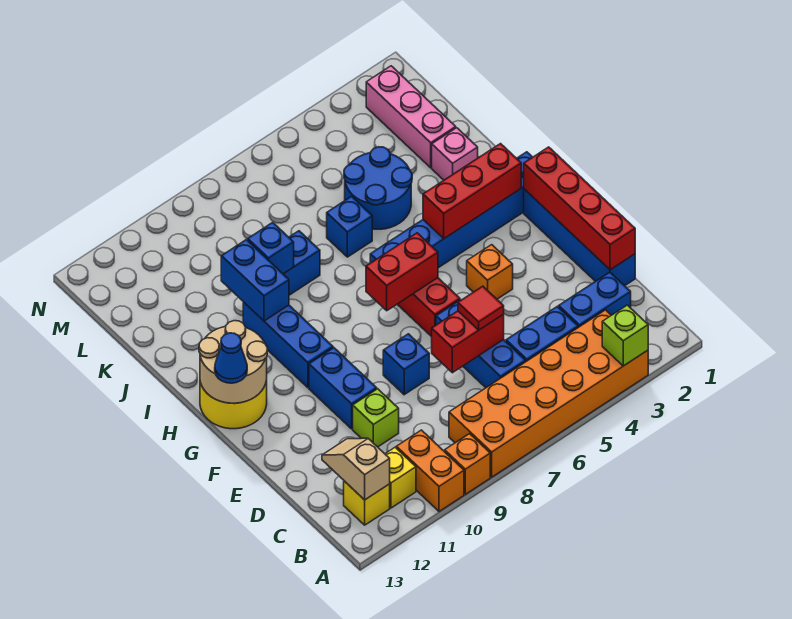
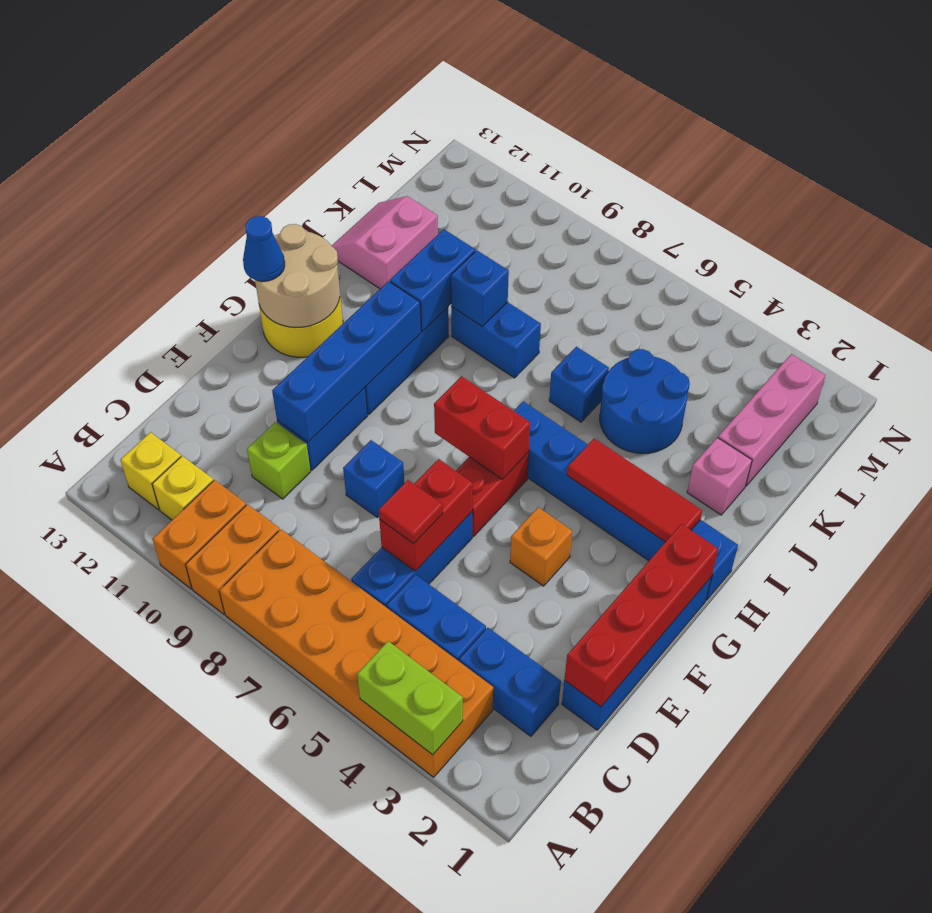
lime 1x1 brick [602,305,648,366] -> lime 1x2 brick [357,641,463,755]
orange 1x1 brick [445,434,490,494] -> orange 1x2 brick [186,504,280,614]
tan 1x2 slope [322,438,390,500] -> none
red 1x2 brick [432,311,504,373] -> red 1x2 brick turned to [379,459,473,571]
none -> blue 1x4 brick [272,281,421,442]
red 1x3 brick [423,144,521,239] -> red 1x3 tile [567,438,702,542]
none -> pink 2x2 slope [332,196,438,289]

